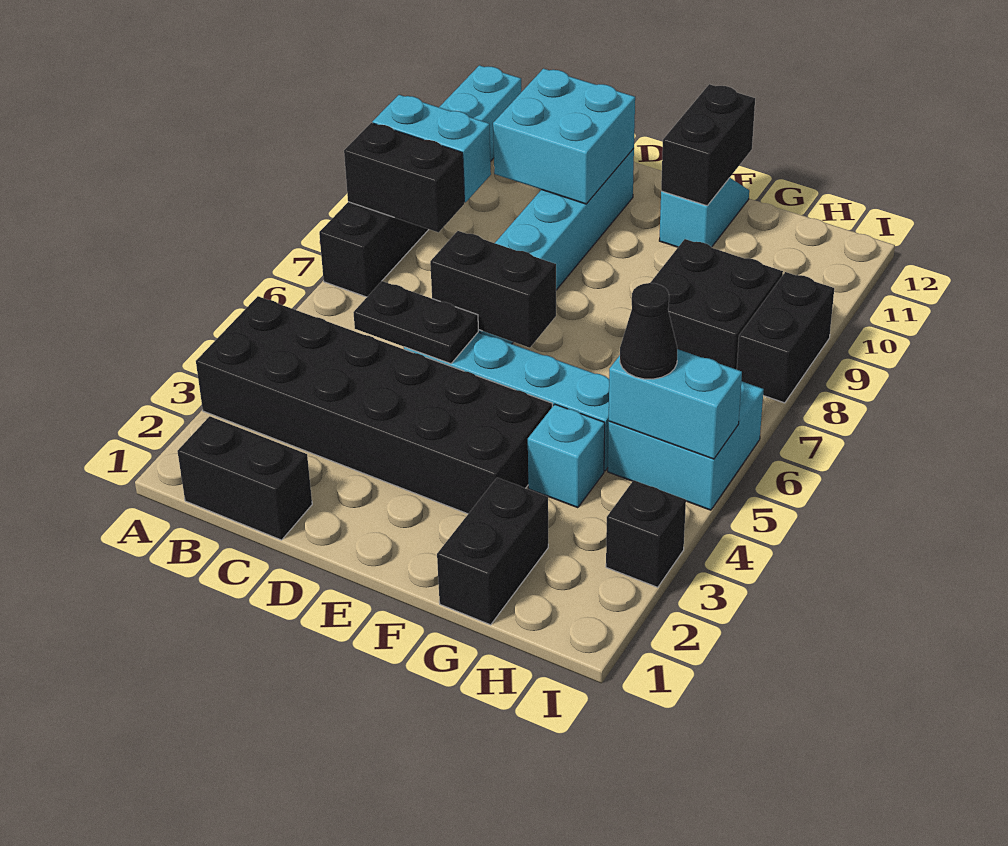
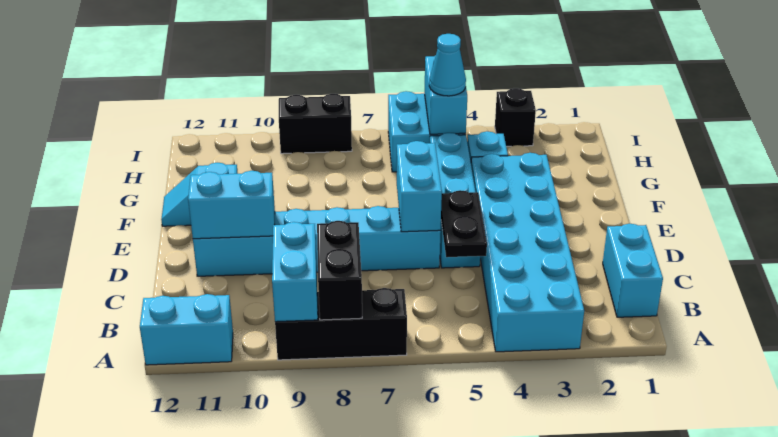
black 2x6 brick [196,296,552,514] -> cyan 2x6 brick [471,153,584,352]
black 1x2 brick [177,416,312,540] -> cyan 1x2 brick [603,224,663,317]
cyan 2x2 brick [493,69,635,204] -> cyan 1x2 brick [188,171,275,239]
black 1x2 brick [430,231,556,348] -> cyan 1x2 brick [397,141,442,232]
black 1x2 brick [661,84,755,206] -> none
black 1x2 brick [437,478,548,625] -> none
black 2x2 brick [650,239,783,369] -> none
black 1x1 cone [620,283,677,379] -> cyan 1x1 cone [429,34,466,96]

